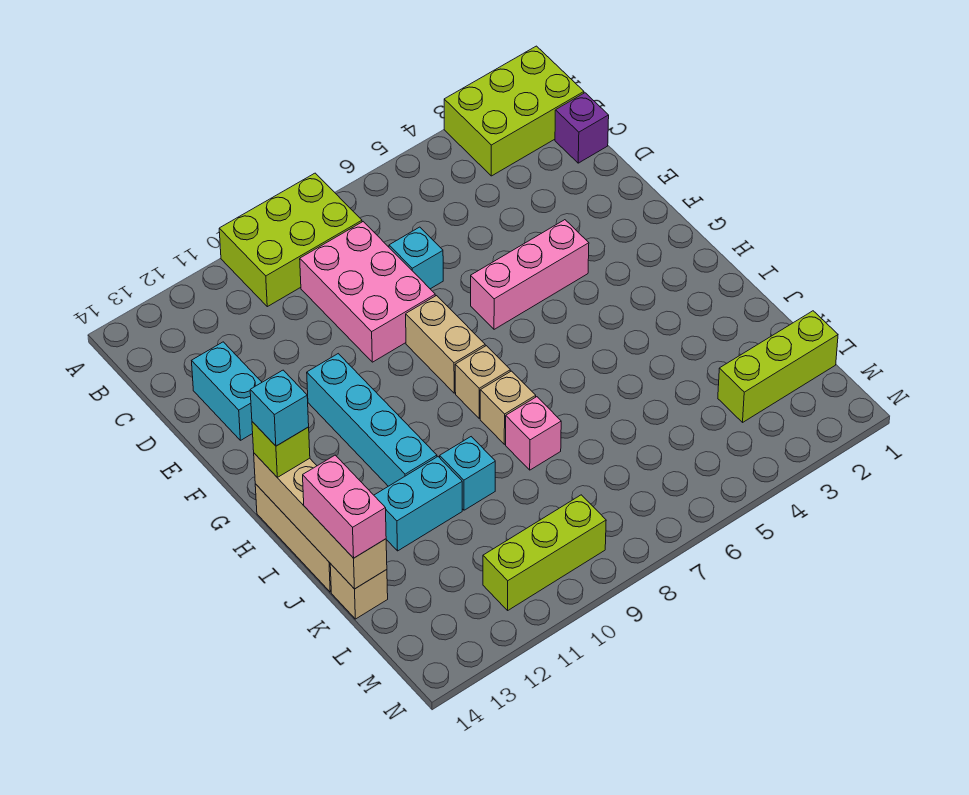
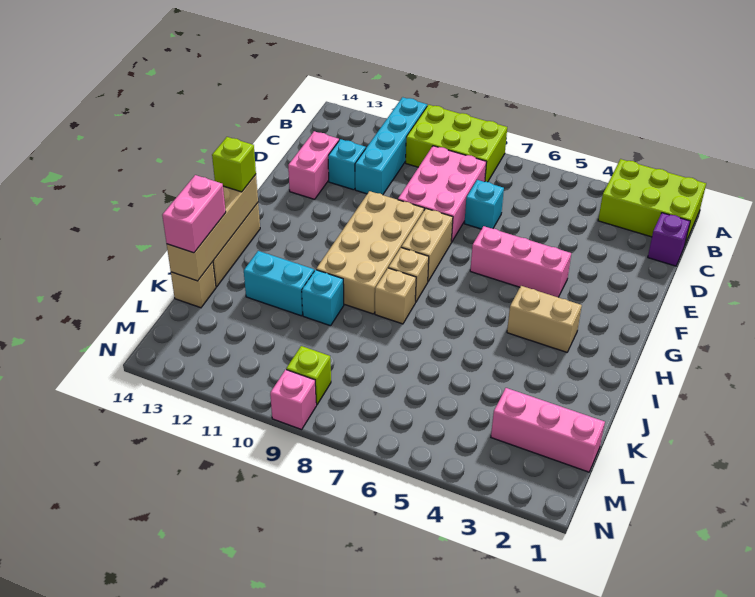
cyan 1x2 brick [192,342,262,440] -> pink 1x2 brick [288,131,339,199]
none -> tan 2x4 brick [316,191,424,314]
cyan 1x4 brick [307,354,437,486] -> cyan 1x4 brick moved to [355,97,427,195]
none -> tan 1x2 brick [507,286,582,352]
cyan 1x1 brick [250,370,309,446] -> cyan 1x1 brick moved to [328,139,366,190]
pink 1x1 brick [506,397,561,470] -> pink 1x1 brick moved to [270,370,316,430]
lime 1x3 brick [718,311,838,422] -> pink 1x3 brick [491,388,605,472]
lime 1x3 brick [483,495,606,610] -> lime 1x1 brick [286,346,331,405]

